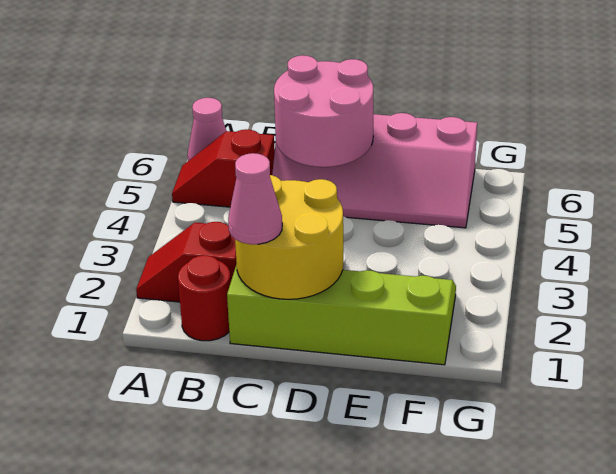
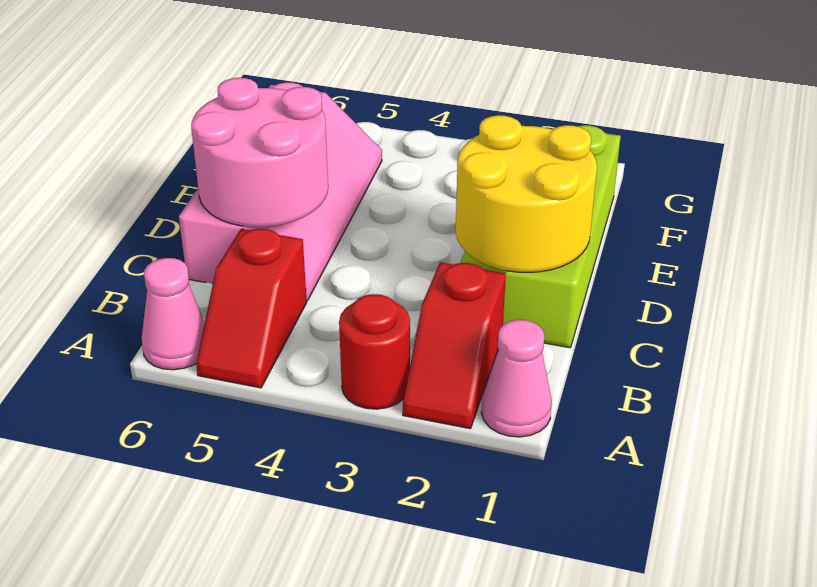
red 1x1 round brick [178,255,231,341] -> red 1x1 round brick moved to [339,294,410,409]
pink 1x1 cone [228,153,282,244] -> pink 1x1 cone moved to [481,320,552,437]

